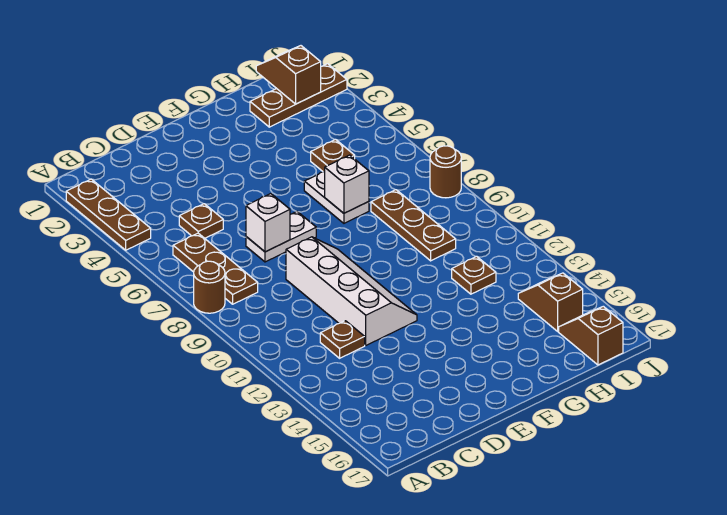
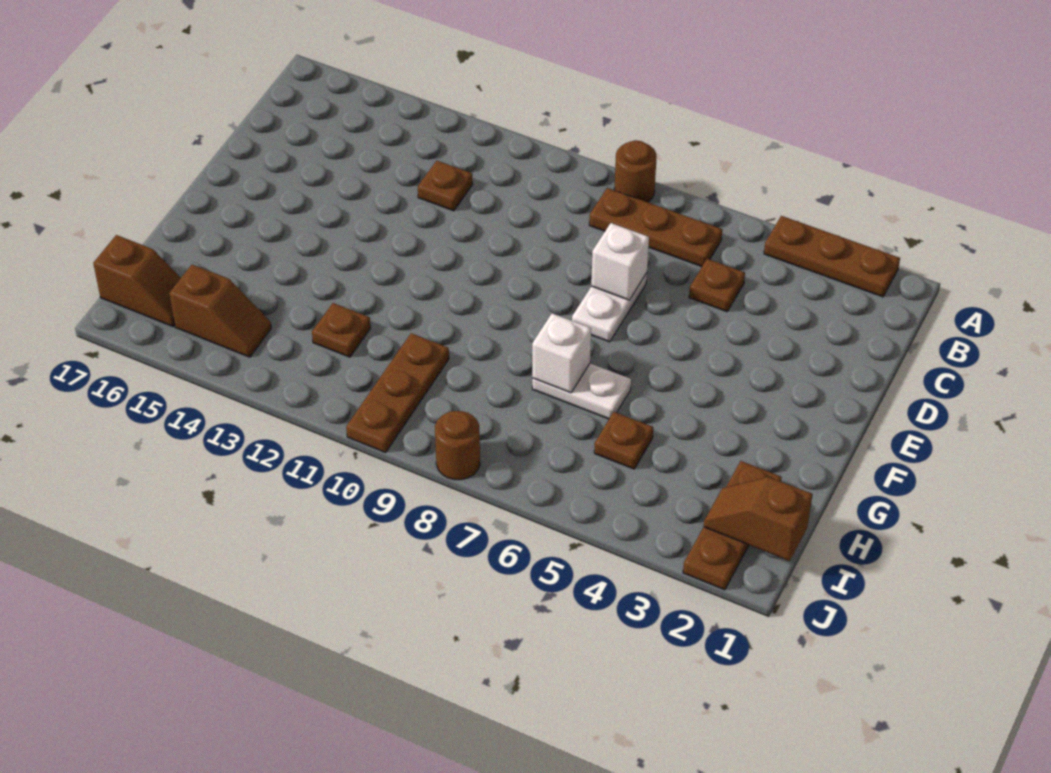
white 2x4 slope [286,237,417,345] -> none
brown 1x3 plate [371,190,456,261] -> brown 1x3 plate turned to [346,333,449,453]
brown 1x2 slope [256,46,321,104] -> brown 1x2 slope turned to [704,477,813,561]

